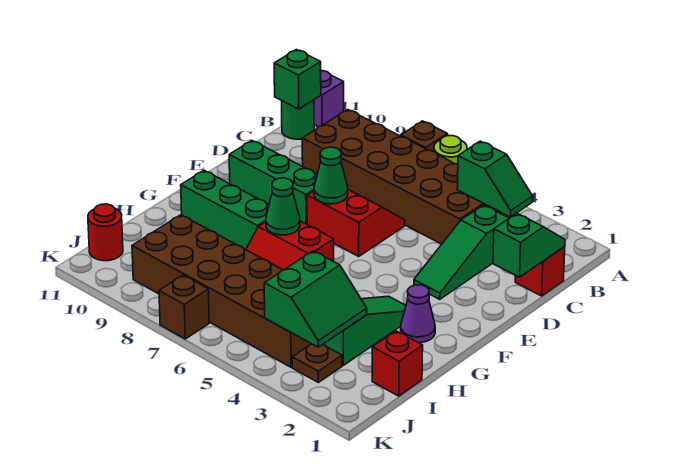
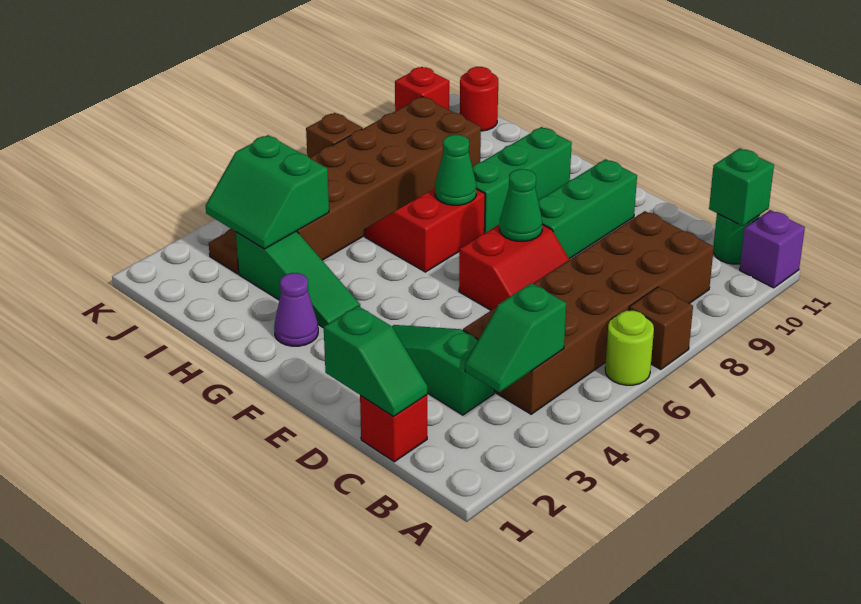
red 1x1 brick [372,331,423,396] -> red 1x1 brick moved to [395,67,449,111]

